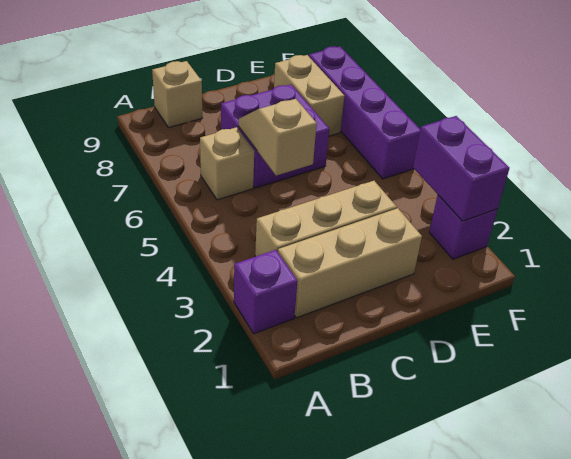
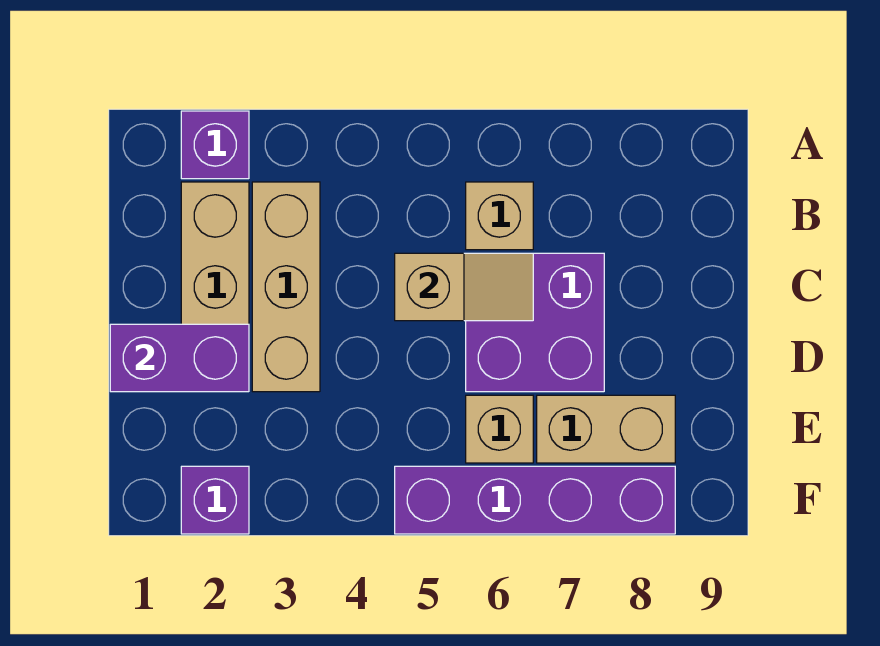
tan 1x1 brick [152,61,202,128] -> tan 1x1 brick moved to [466,395,533,463]
purple 1x2 brick [413,116,509,221] -> purple 1x2 brick moved to [110,324,249,392]

